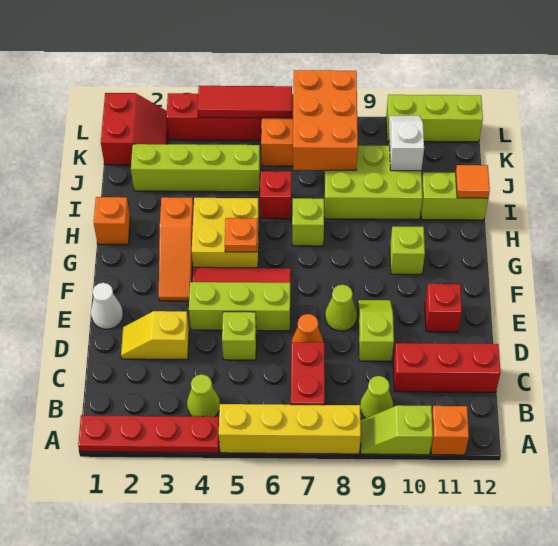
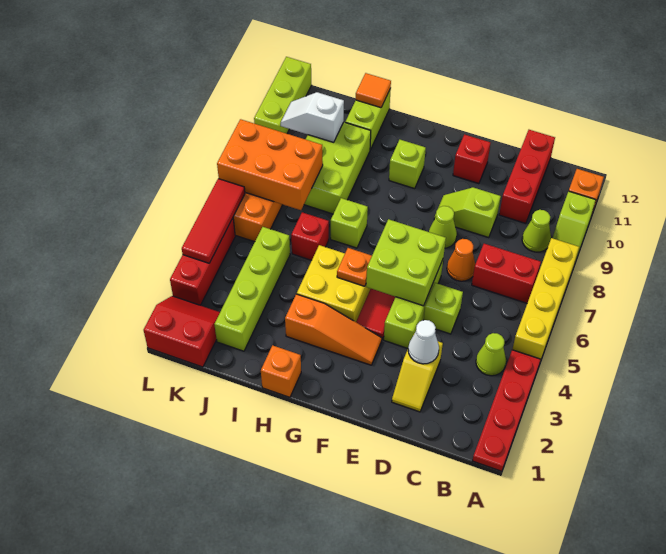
white 1x1 cone [91,283,123,329] -> white 1x1 cone moved to [408,320,439,364]
none -> lime 2x2 brick [366,219,446,306]

